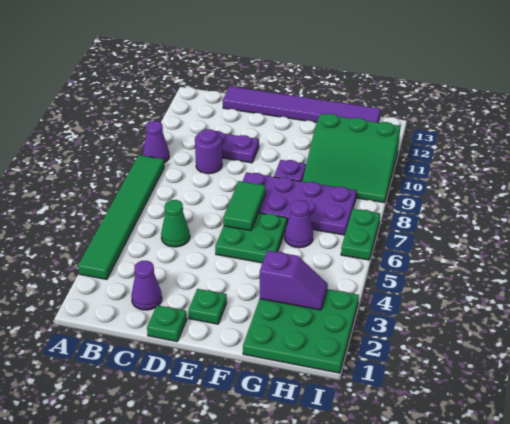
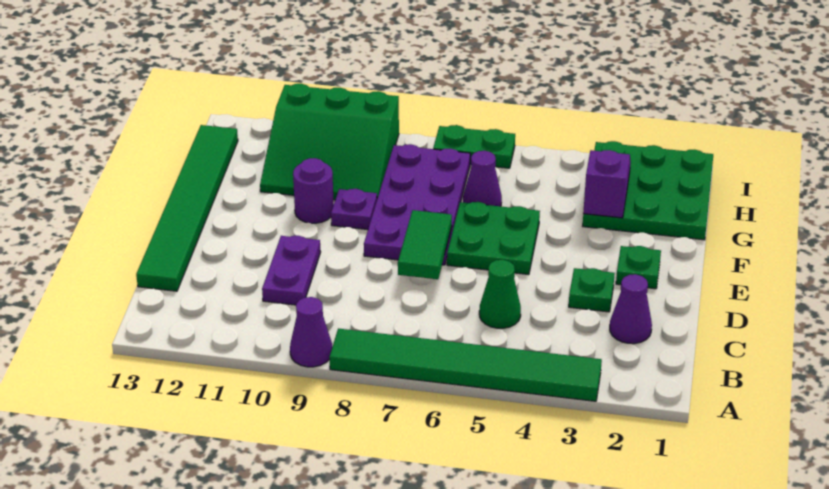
purple 1x1 round brick [195,129,222,174] -> purple 1x1 round brick moved to [293,158,334,223]
purple 1x6 tile [223,86,381,122] -> green 1x6 tile [136,125,238,291]
green 1x1 plate [147,305,187,341] -> green 1x1 plate moved to [569,268,615,312]
green 1x2 tile [223,181,266,231] -> green 1x2 tile turned to [398,210,452,279]
green 3x3 slope [302,114,401,202] -> green 3x3 slope turned to [260,84,399,200]

